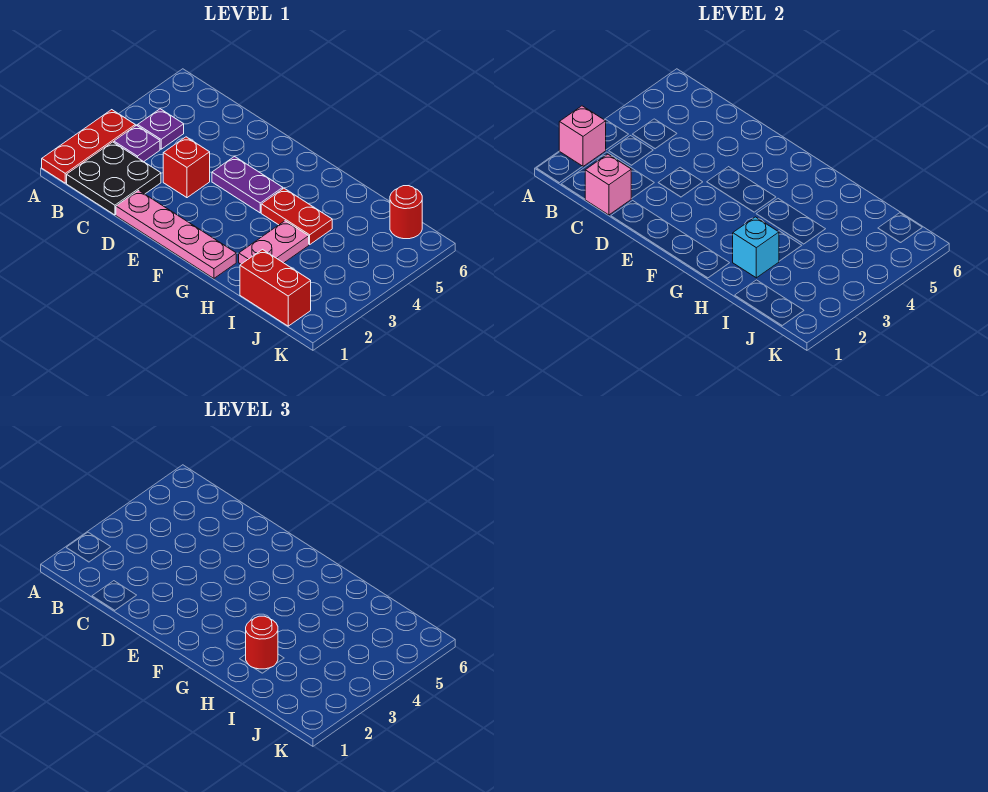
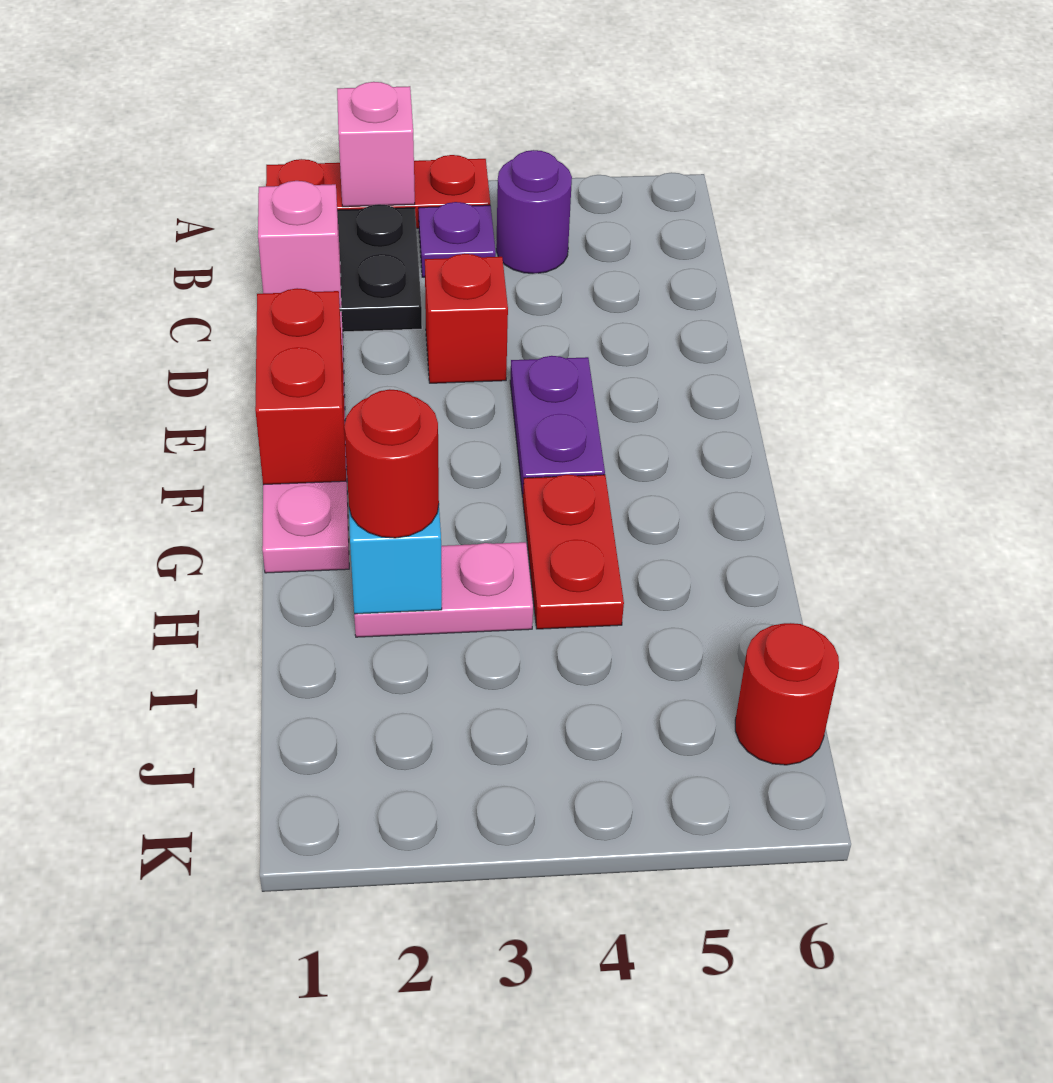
purple 1x1 plate [138,109,184,149] -> purple 1x1 round brick [496,150,572,274]
red 1x2 brick [240,250,311,326] -> red 1x2 brick moved to [255,288,346,485]

